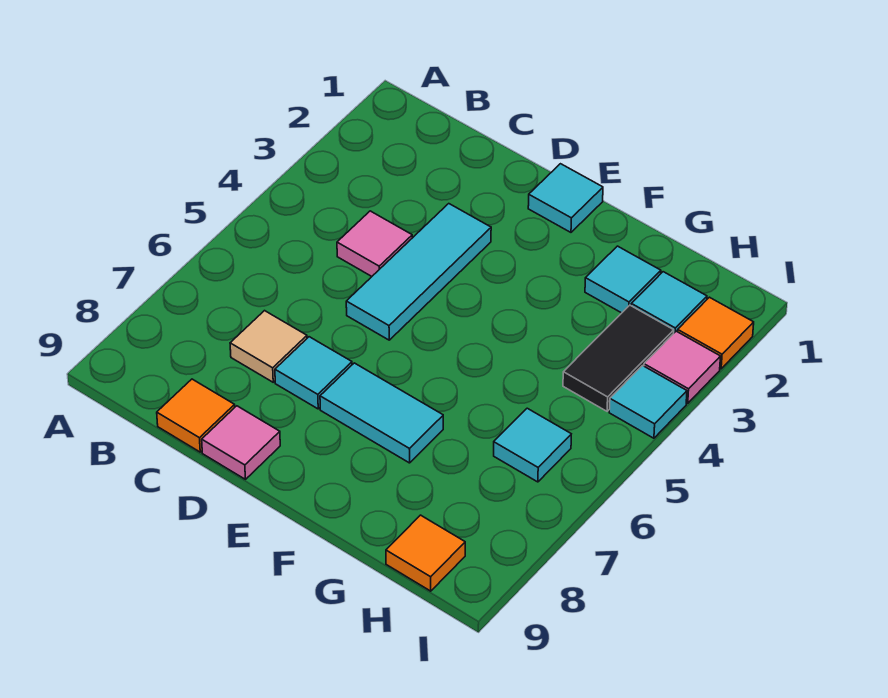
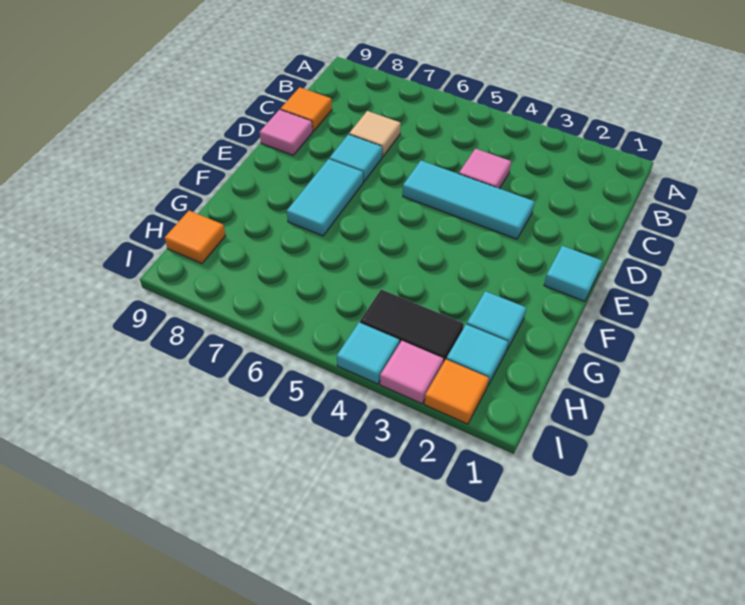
cyan 1x1 tile [494,408,571,482] -> none

